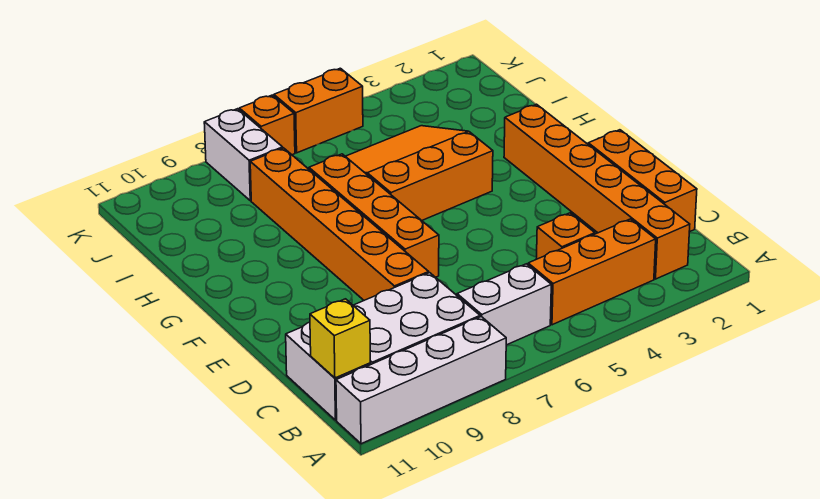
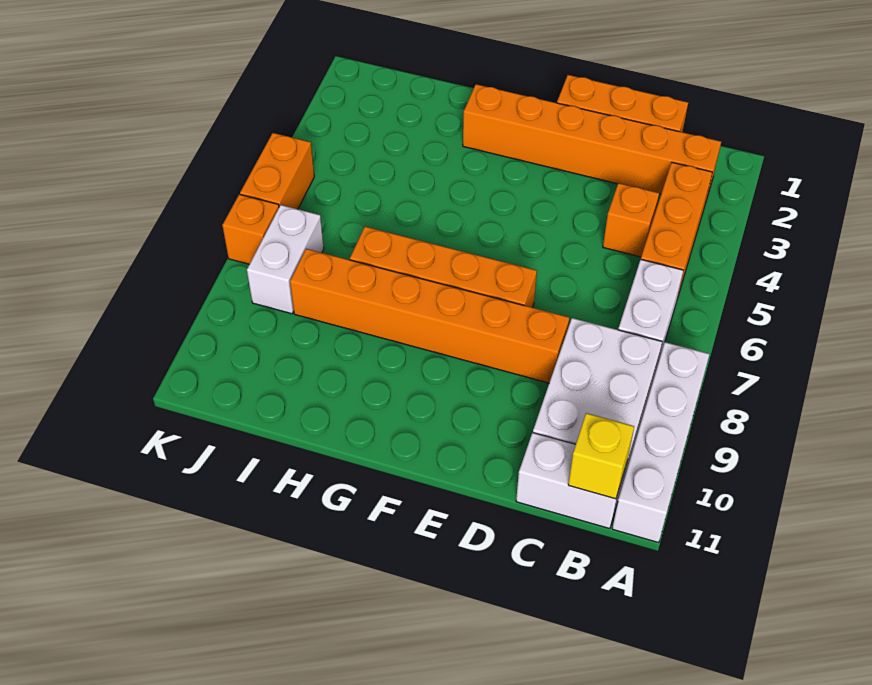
orange 3x3 slope [345,126,493,220] -> none
white 1x2 brick [204,109,283,201] -> white 1x2 brick turned to [247,205,324,314]

